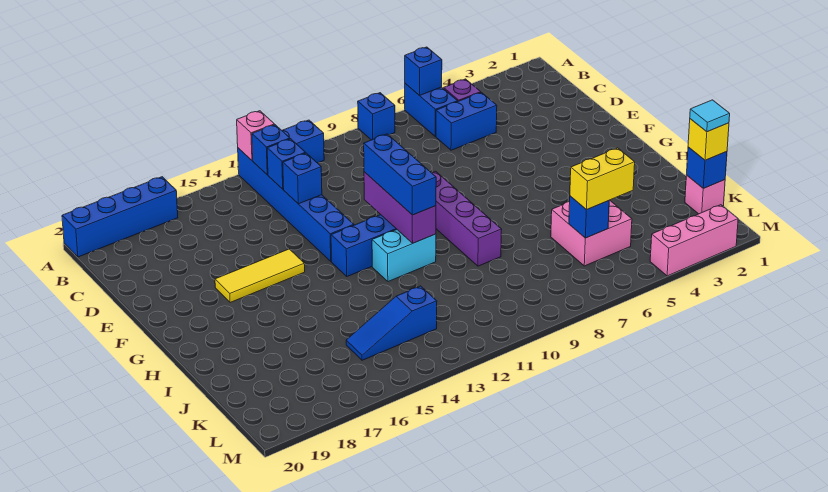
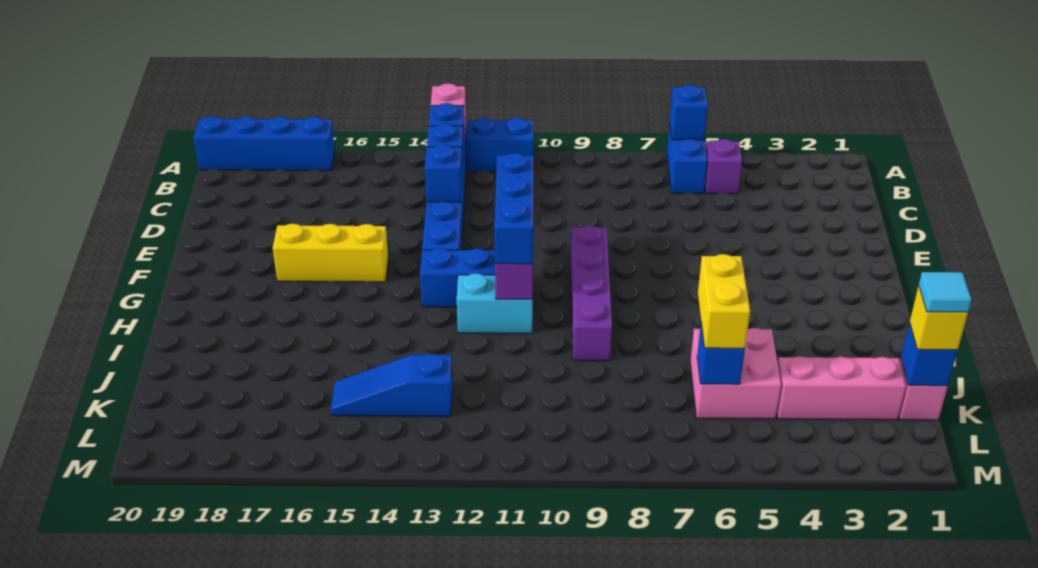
blue 1x1 brick [358,93,395,140] -> none
blue 1x2 brick [436,92,497,150] -> none
yellow 1x3 tile [215,249,305,302] -> yellow 1x3 brick [273,224,388,282]
yellow 1x2 brick [570,148,635,210] -> yellow 1x2 brick turned to [698,254,750,348]
pink 1x3 brick [650,205,738,276] -> pink 1x3 brick moved to [777,356,906,420]

